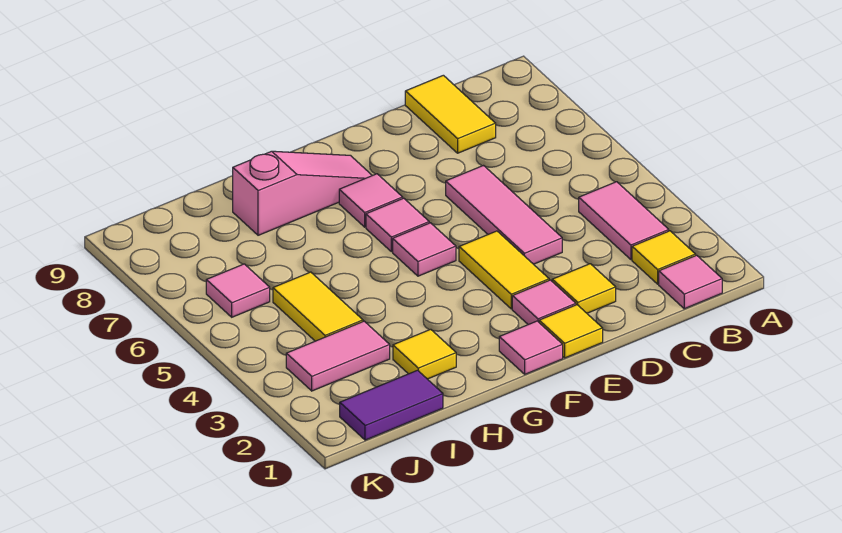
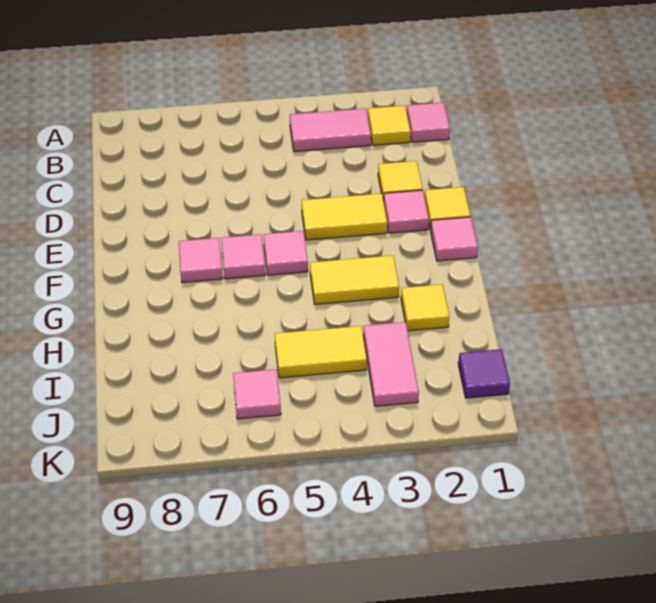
yellow 1x2 tile [405,75,496,153] -> yellow 1x2 tile moved to [310,255,399,304]
pink 1x3 tile [446,166,562,264] -> none
pink 1x3 slope [233,151,372,235] -> none
purple 1x2 tile [340,370,443,440] -> purple 1x1 tile [458,349,510,398]

